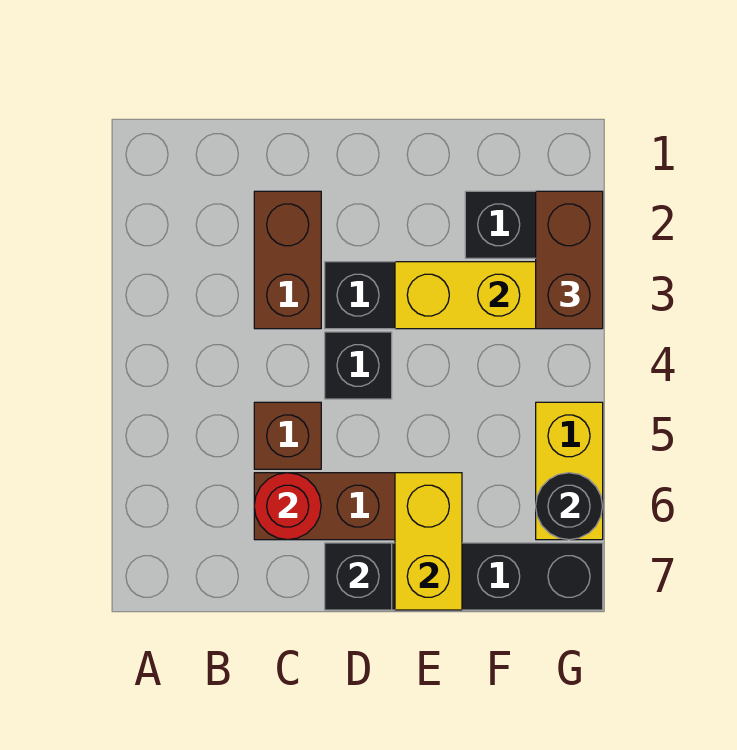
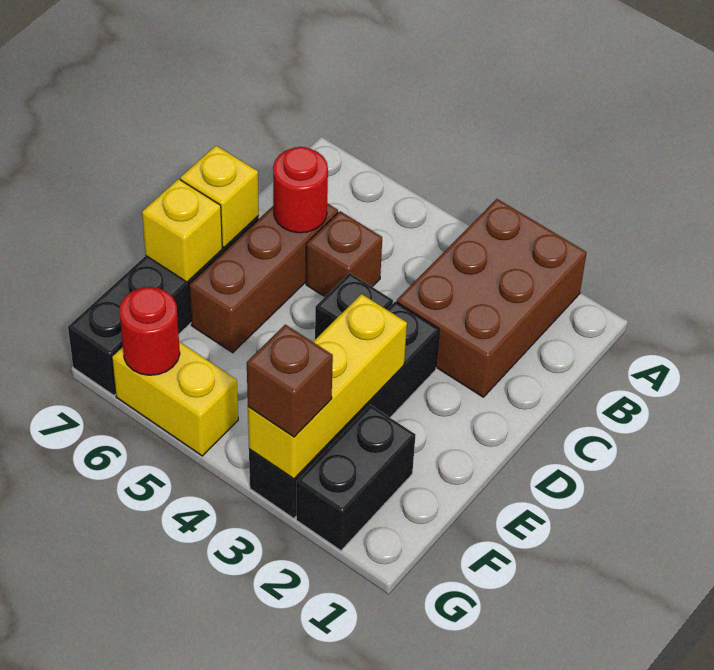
brown 1x2 brick [254,191,321,329] -> brown 2x3 brick [397,199,587,397]
black 1x1 brick [325,543,392,610] -> yellow 1x1 brick [180,146,259,247]
yellow 1x2 brick [395,473,462,610] -> yellow 1x1 brick [142,179,222,282]
brown 1x2 brick [536,191,603,329] -> brown 1x1 brick [247,324,333,437]
black 1x1 round brick [536,473,603,540] -> red 1x1 round brick [119,287,180,375]

